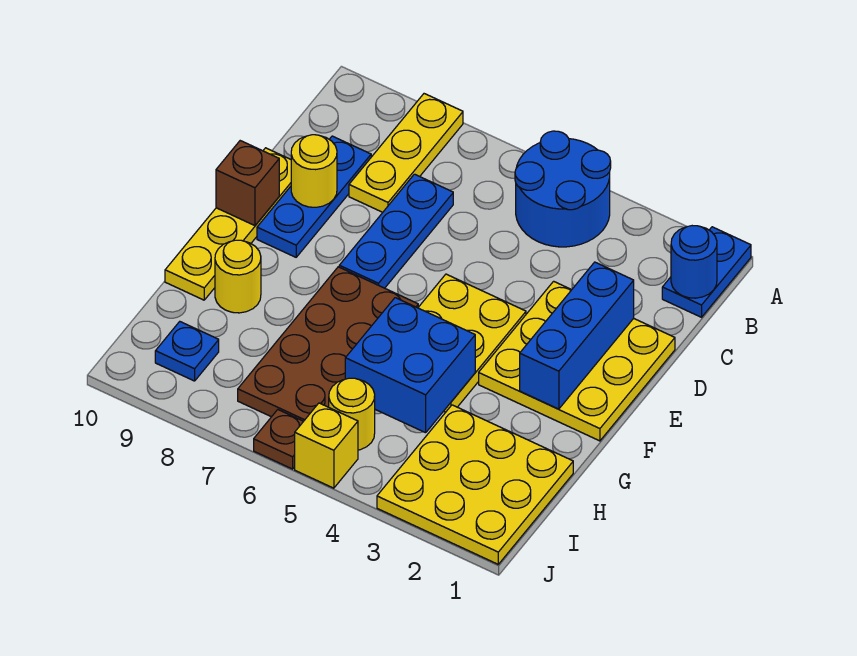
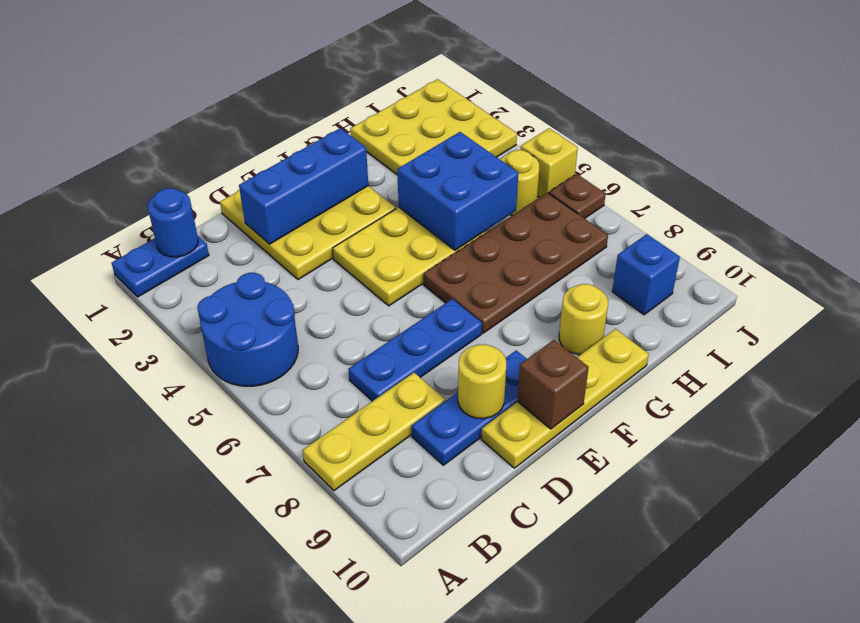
blue 1x1 plate [155,322,219,381] -> blue 1x1 brick [612,234,680,315]

